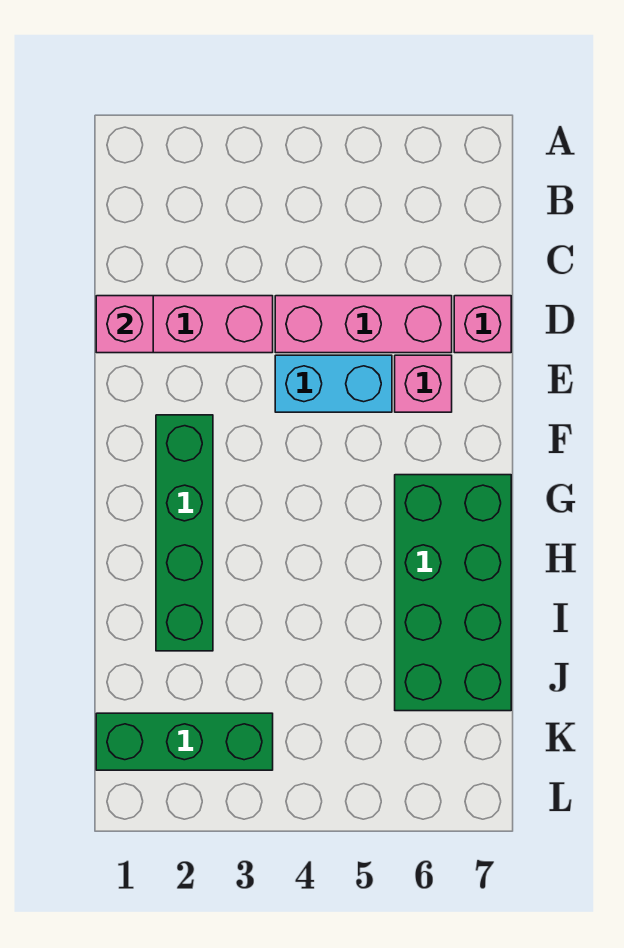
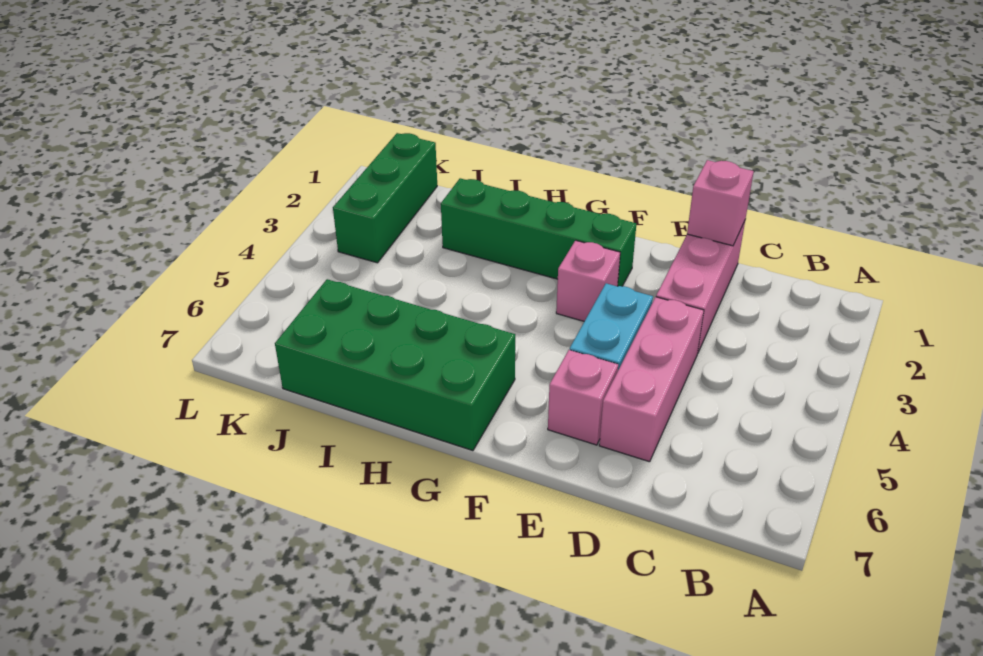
pink 1x1 brick [454,296,511,353] -> pink 1x1 brick moved to [556,240,620,321]

